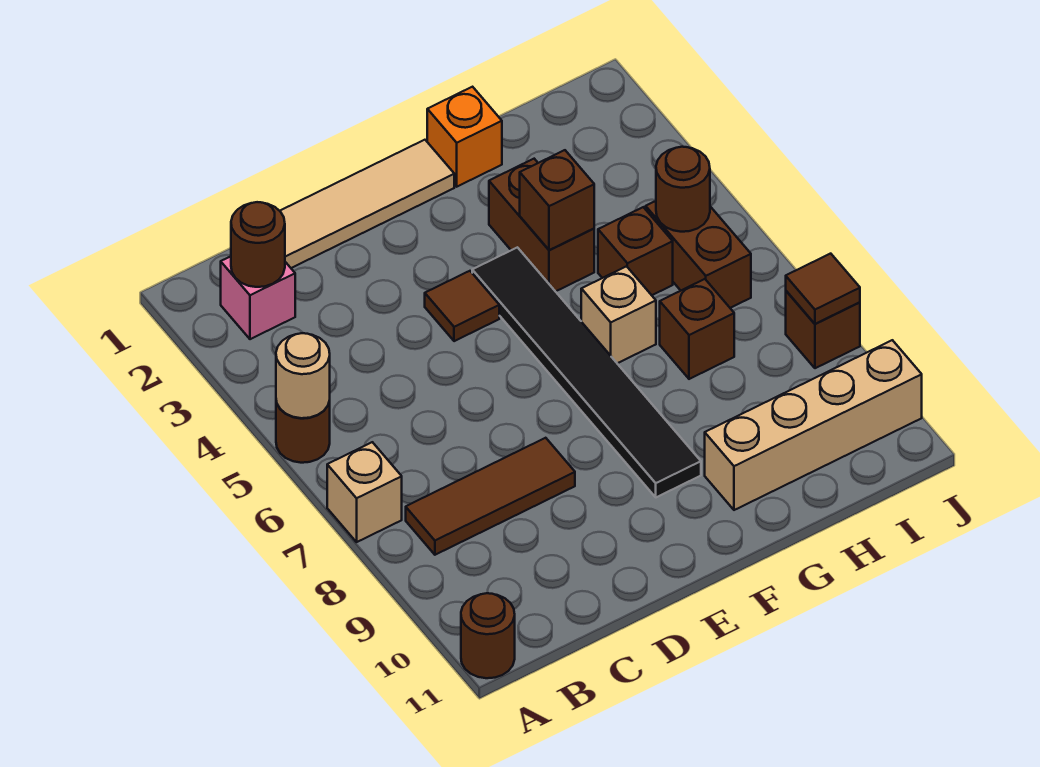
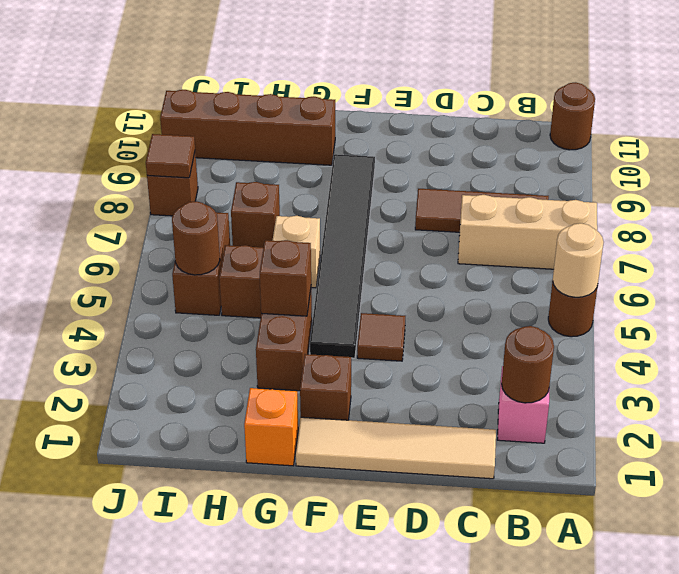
tan 1x1 brick [327,442,402,542] -> tan 1x3 brick [458,195,597,269]
none -> brown 1x1 brick [300,354,351,420]
tan 1x4 brick [705,340,922,510] -> brown 1x4 brick [160,90,335,165]

